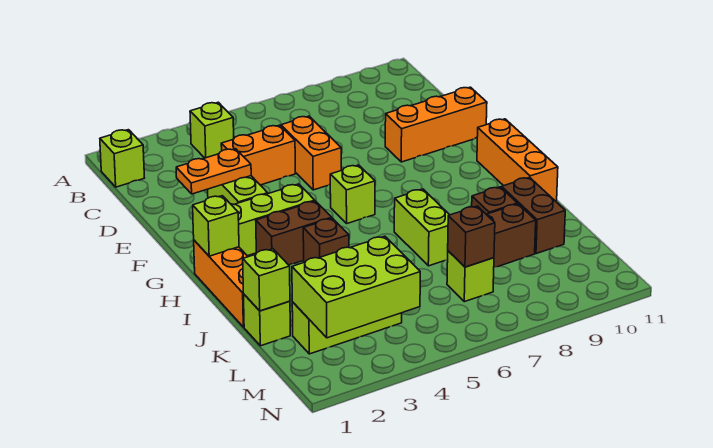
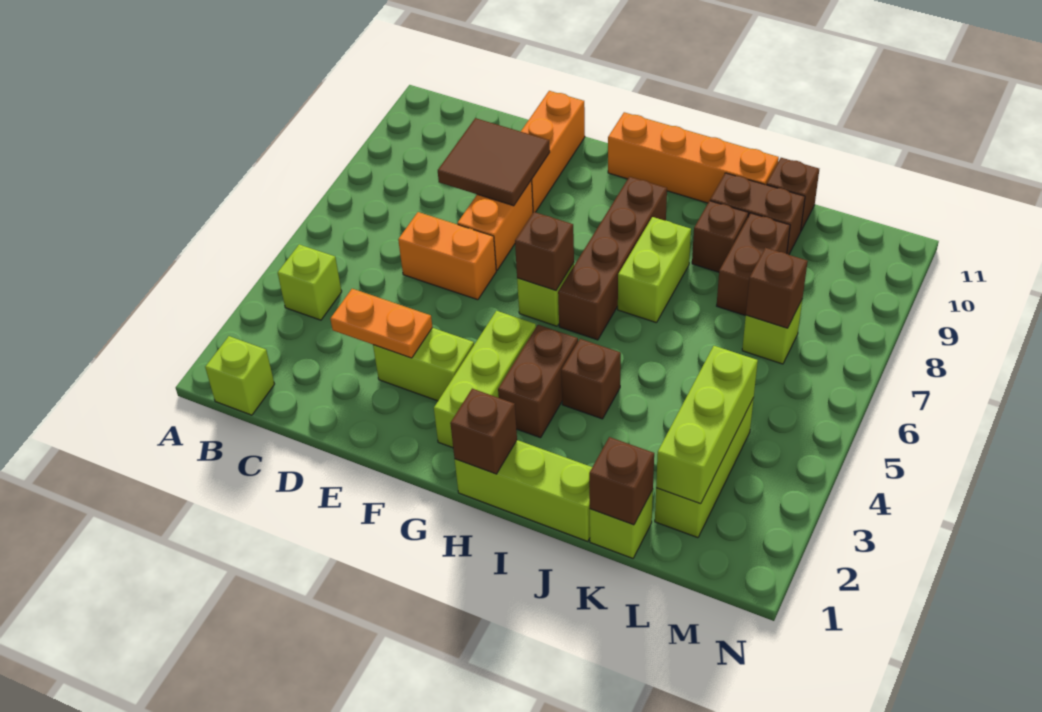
orange 1x2 brick [221,125,295,185] -> orange 1x2 brick moved to [457,180,533,270]
none -> brown 2x2 tile [438,118,550,206]
orange 1x2 plate [176,149,251,194] -> orange 1x2 plate turned to [331,289,432,358]
none -> brown 1x1 brick [515,212,574,291]
orange 1x3 brick [477,119,558,201] -> orange 1x4 brick [608,112,779,203]
orange 1x3 brick [194,240,248,327] -> lime 1x3 brick [455,440,592,542]
lime 1x1 brick [193,196,239,256] -> brown 1x1 brick [450,389,517,474]
none -> brown 1x4 brick [558,177,667,340]
lime 1x2 brick [394,189,449,266] -> lime 1x2 brick turned to [618,217,691,323]
lime 1x1 brick [243,249,290,311] -> brown 1x1 brick [589,437,654,525]
none -> brown 1x1 brick [767,158,819,230]
lime 2x3 brick [292,236,420,338] -> lime 1x3 brick [656,346,758,504]

